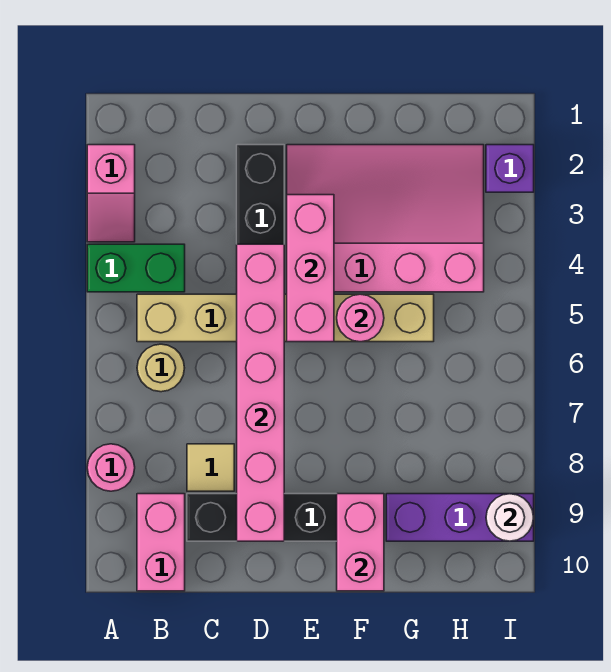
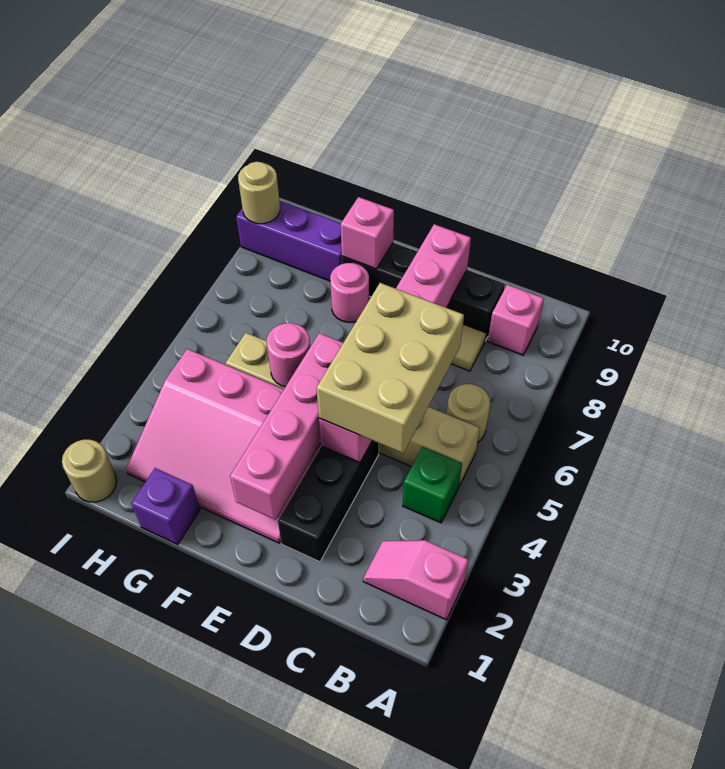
pink 1x2 slope [87,145,135,242] -> pink 1x2 slope turned to [363,540,469,620]
green 1x2 brick [87,244,185,292] -> green 1x1 brick [403,447,462,523]
pink 1x1 round brick [87,444,135,491] -> pink 1x1 round brick moved to [330,263,369,322]
pink 1x2 brick [137,494,185,591] -> pink 1x1 brick [488,285,544,355]
none -> tan 2x3 brick [316,283,464,453]
pink 1x3 brick [287,195,334,342] -> pink 1x4 brick [230,333,343,520]
pink 1x2 brick [337,494,384,591] -> pink 1x1 brick [341,197,394,269]
none -> tan 1x1 round brick [62,440,117,502]
purple 1x1 brick [486,145,534,192] -> purple 1x1 brick moved to [131,468,200,544]
white 1x1 round brick [486,494,534,541] -> tan 1x1 round brick [238,162,280,224]

